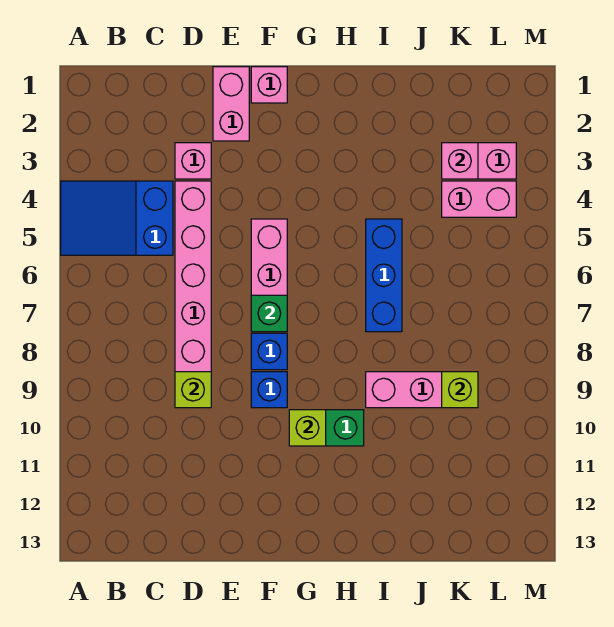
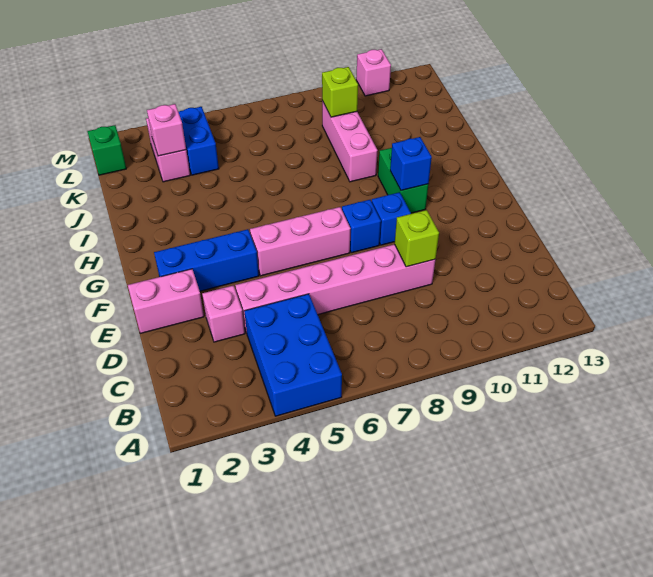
blue 2x3 slope [61,181,173,255] -> blue 2x3 brick [244,294,342,416]
pink 1x1 brick [251,67,287,103] -> pink 1x1 brick moved to [356,49,391,96]
green 1x1 brick [251,295,287,332] -> green 1x1 brick moved to [87,125,126,175]
lime 1x1 brick [289,410,326,446] -> blue 1x1 brick [390,137,432,191]
blue 1x3 brick [366,219,402,332] -> blue 1x3 brick moved to [154,229,259,291]
pink 1x2 brick [442,181,516,217] -> blue 1x2 brick [178,107,219,175]

